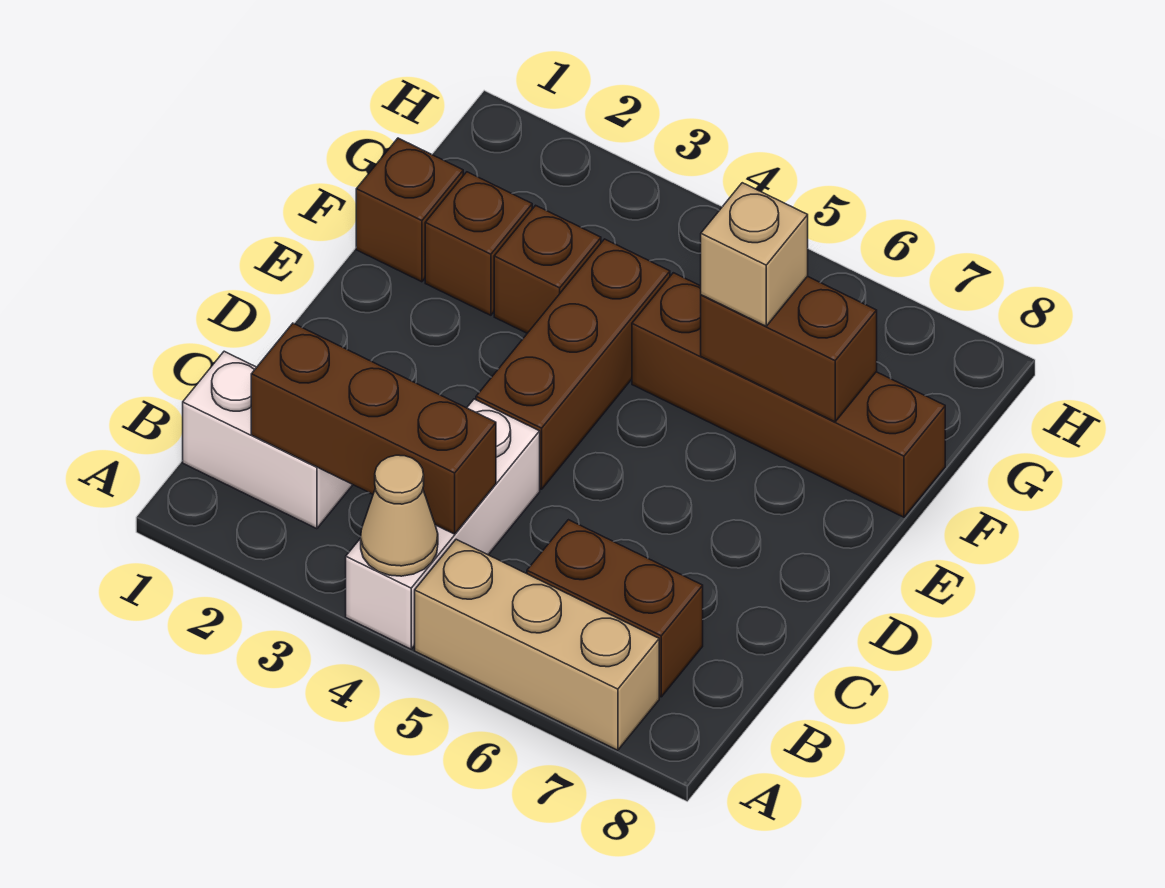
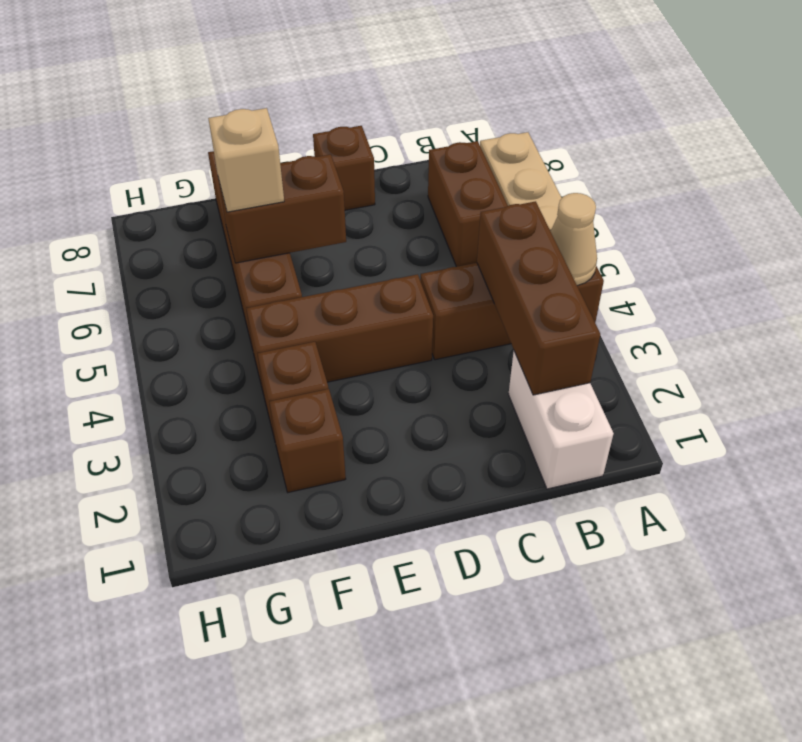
white 1x3 brick [346,399,540,649] -> brown 1x3 brick [420,263,604,360]
brown 1x1 brick [356,138,463,282] -> brown 1x1 brick moved to [313,126,375,210]
brown 1x2 brick [701,276,877,422] -> brown 1x2 brick turned to [218,154,346,263]

